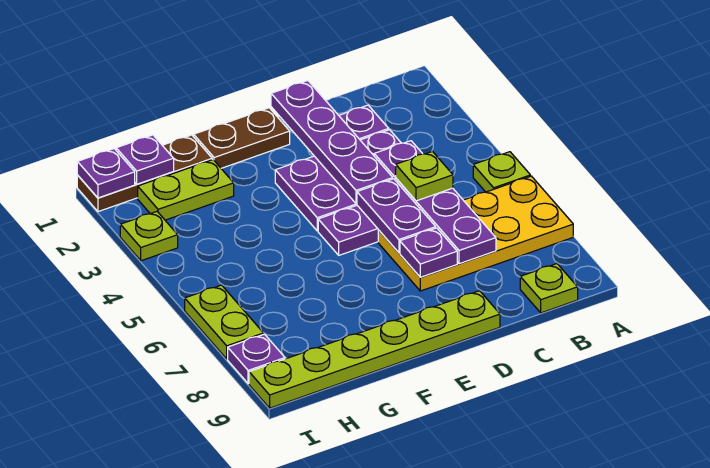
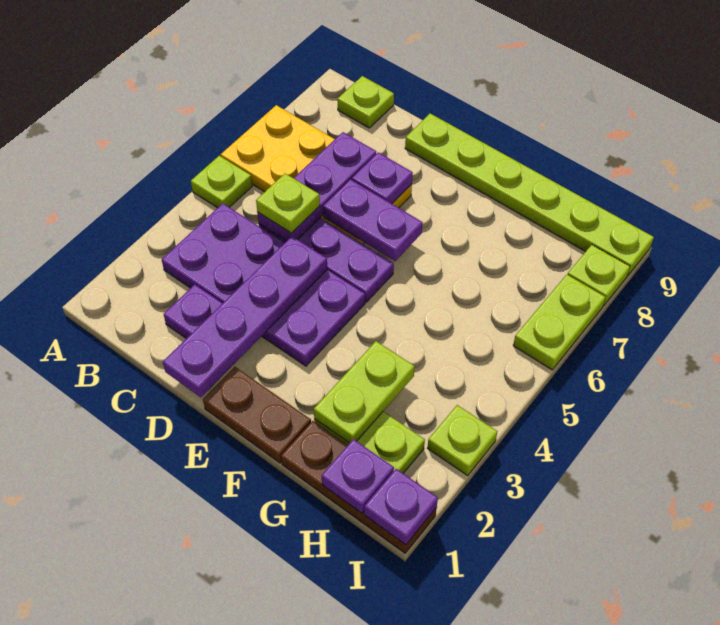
purple 2x3 plate [275,130,401,231] -> purple 2x4 plate [162,204,365,366]
purple 1x4 plate [374,141,496,264] -> purple 1x3 plate [257,132,376,241]
purple 1x2 plate [357,179,436,253] -> purple 1x2 plate turned to [323,179,422,261]
none -> lime 1x2 plate [314,341,415,443]
purple 1x1 plate [228,334,285,384] -> lime 1x1 plate [568,245,630,306]

